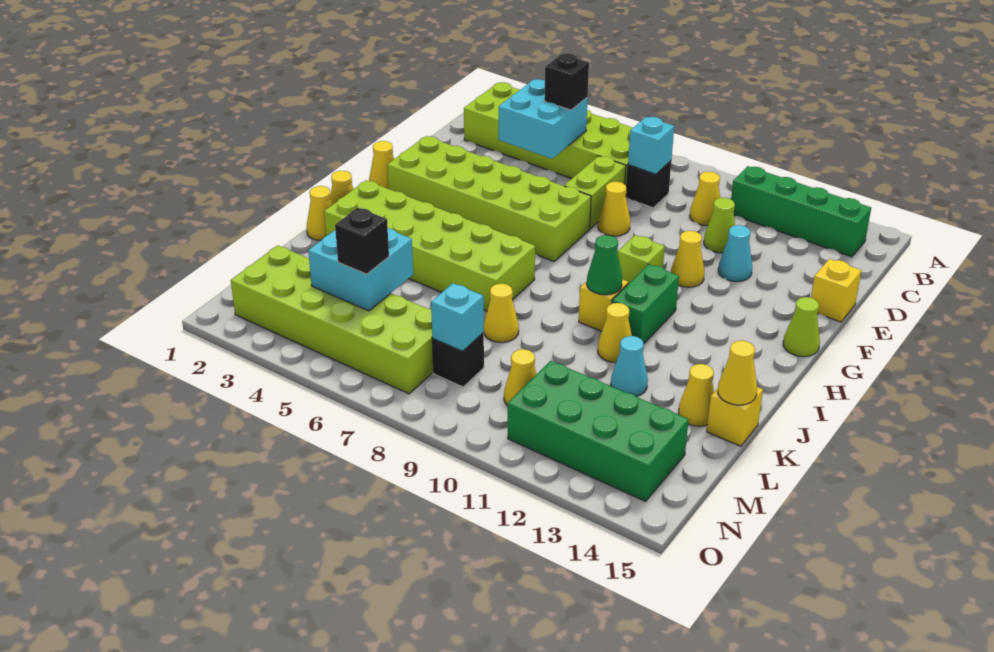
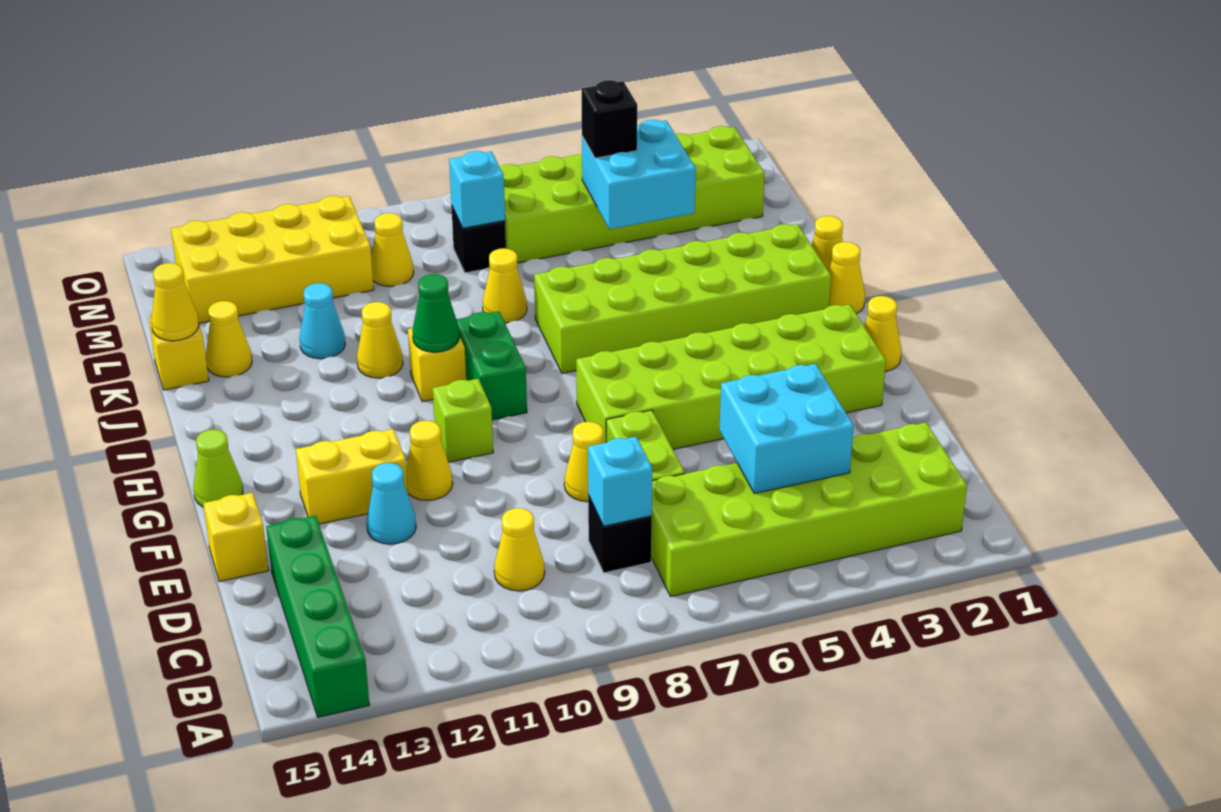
green 1x4 brick [731,166,871,257] -> green 1x4 brick turned to [266,516,369,717]
black 1x1 brick [544,53,589,110] -> none
lime 1x1 cone [704,198,735,253] -> none
none -> yellow 1x2 brick [296,429,408,524]
green 1x2 brick [612,264,679,343] -> green 1x2 brick moved to [457,311,527,420]
green 2x4 brick [508,361,689,501] -> yellow 2x4 brick [171,196,374,323]

